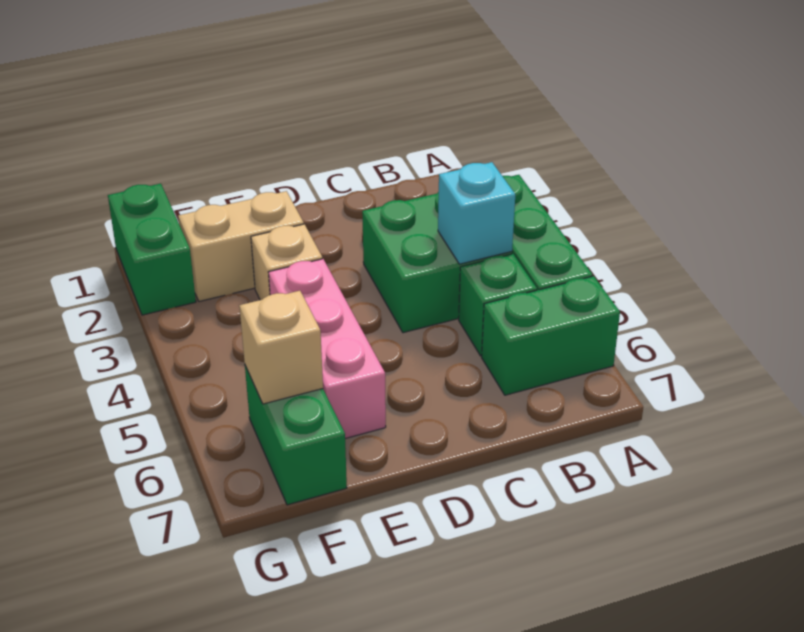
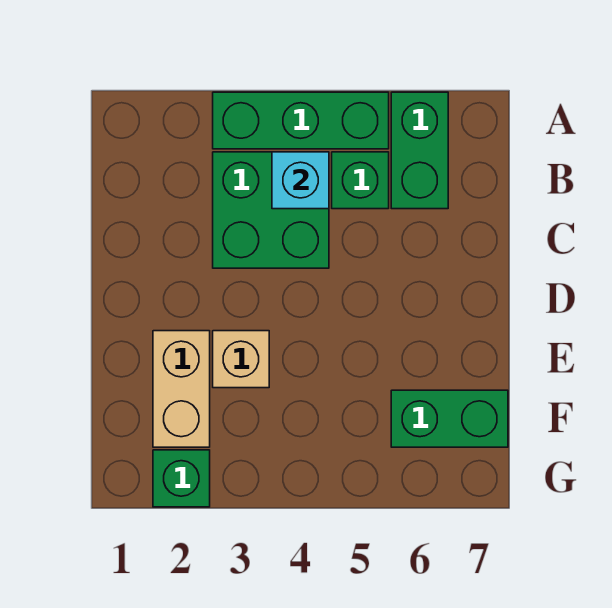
pink 1x3 brick [269,259,386,439] -> none
tan 1x1 brick [239,291,323,404] -> none
green 1x2 brick [108,184,196,315] -> green 1x1 brick [153,450,210,507]

